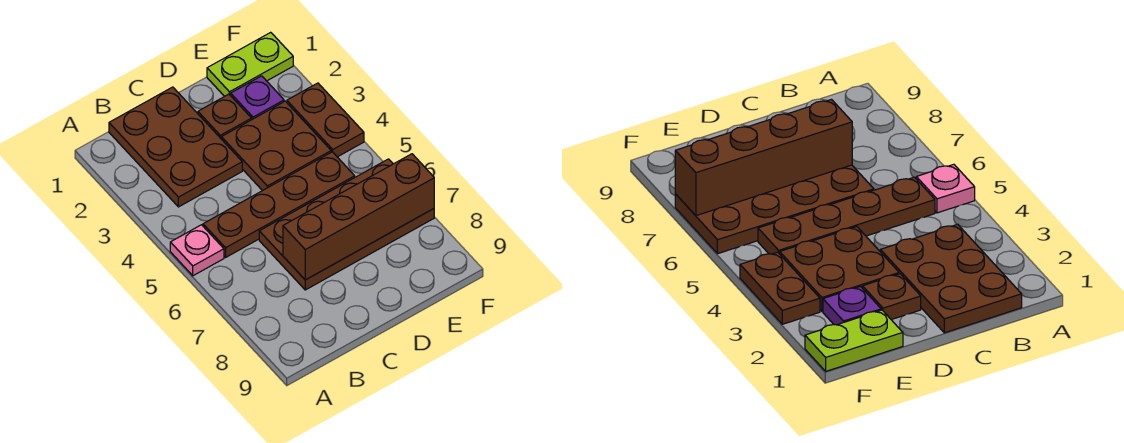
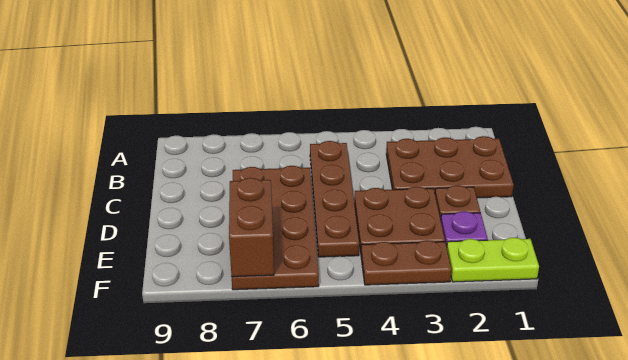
pink 1x1 plate [170,225,224,276] -> none
brown 1x4 brick [283,154,434,280] -> brown 1x2 brick [229,178,274,277]
lime 1x2 plate [207,32,293,96] -> lime 1x2 plate turned to [447,238,539,282]

